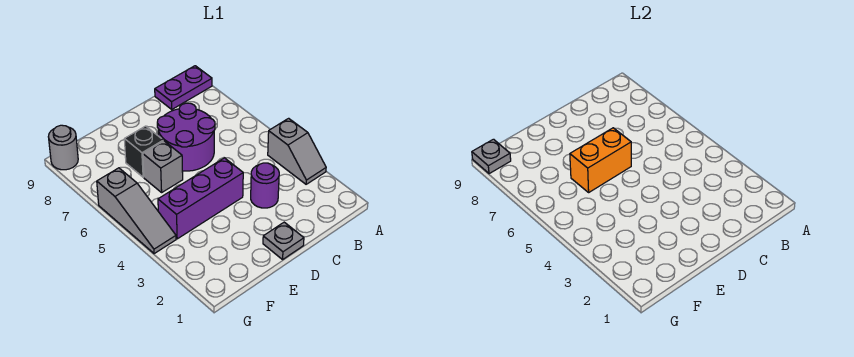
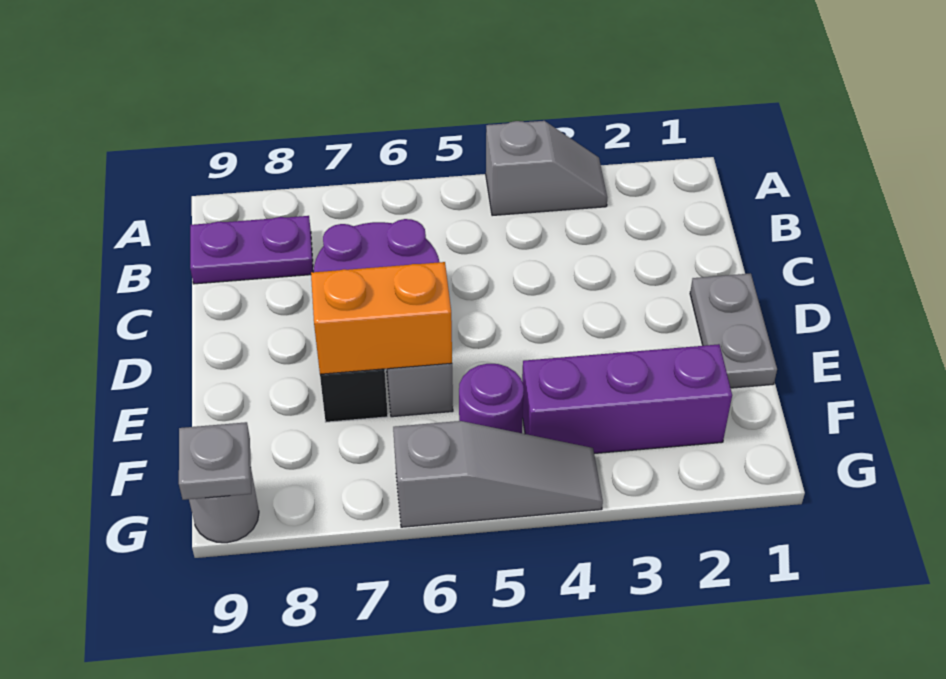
purple 1x2 plate [155,66,212,109] -> purple 1x2 plate turned to [190,216,313,284]
purple 1x1 round brick [251,163,279,208] -> purple 1x1 round brick moved to [459,364,524,433]
grey 1x1 plate [263,222,304,259] -> grey 1x2 plate [690,273,777,388]
purple 1x3 brick [158,158,243,239] -> purple 1x3 brick turned to [522,344,732,454]
orange 1x2 brick [570,128,631,192] -> orange 1x2 brick turned to [311,262,452,374]

